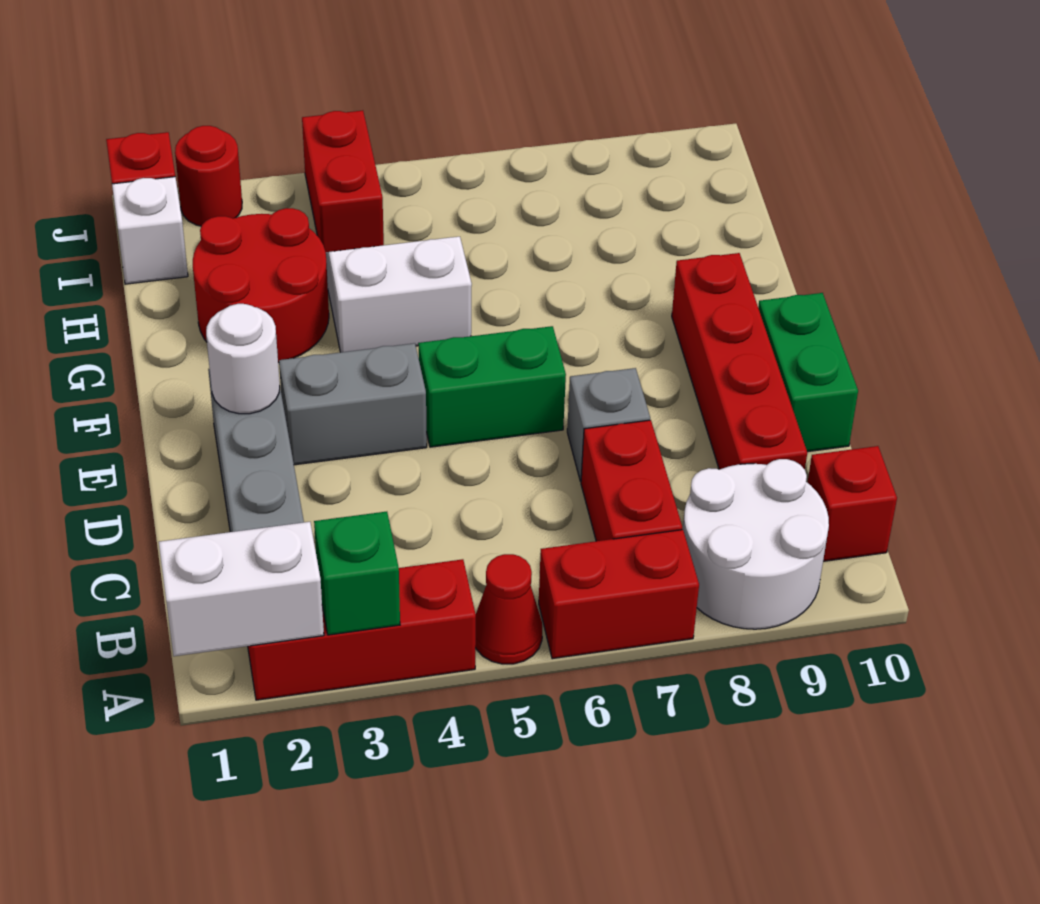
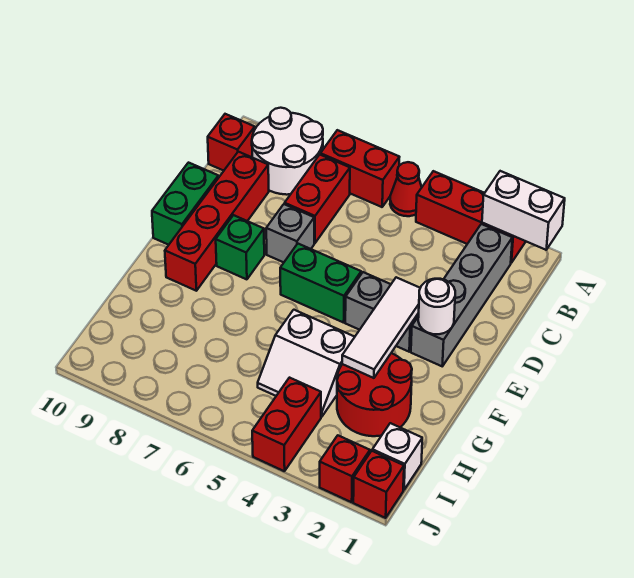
green 1x1 brick [314,512,400,635] -> green 1x1 brick moved to [216,215,264,279]
none -> white 1x3 tile [342,277,420,378]
red 1x1 round brick [175,126,242,226] -> red 1x1 brick [320,436,370,502]

